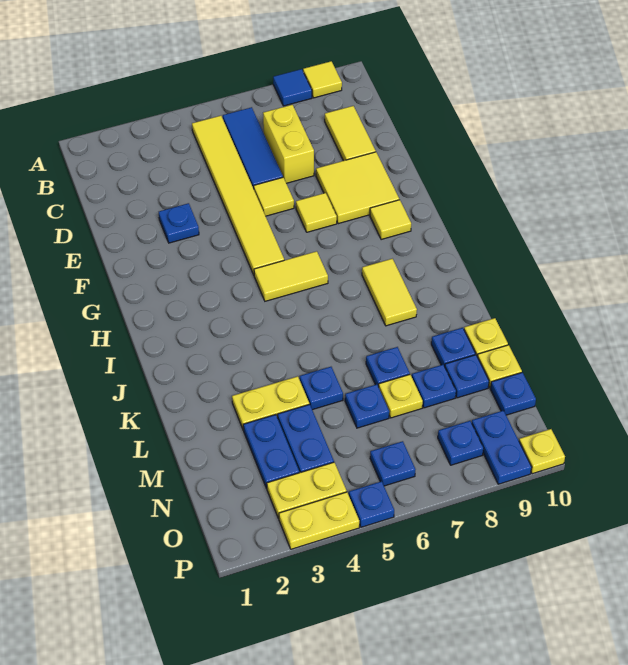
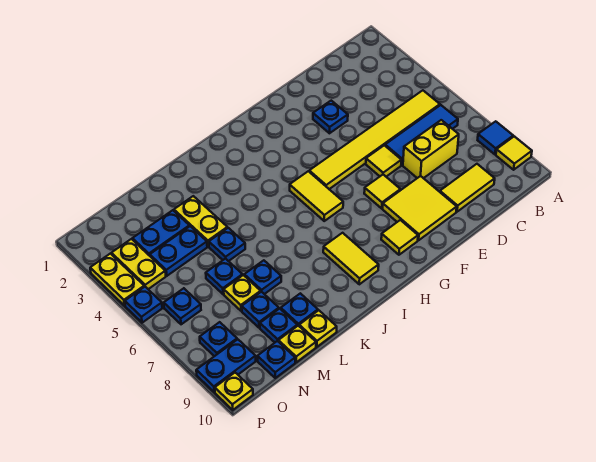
yellow 1x2 tile [362,259,417,326] -> yellow 1x2 tile turned to [323,233,379,284]

